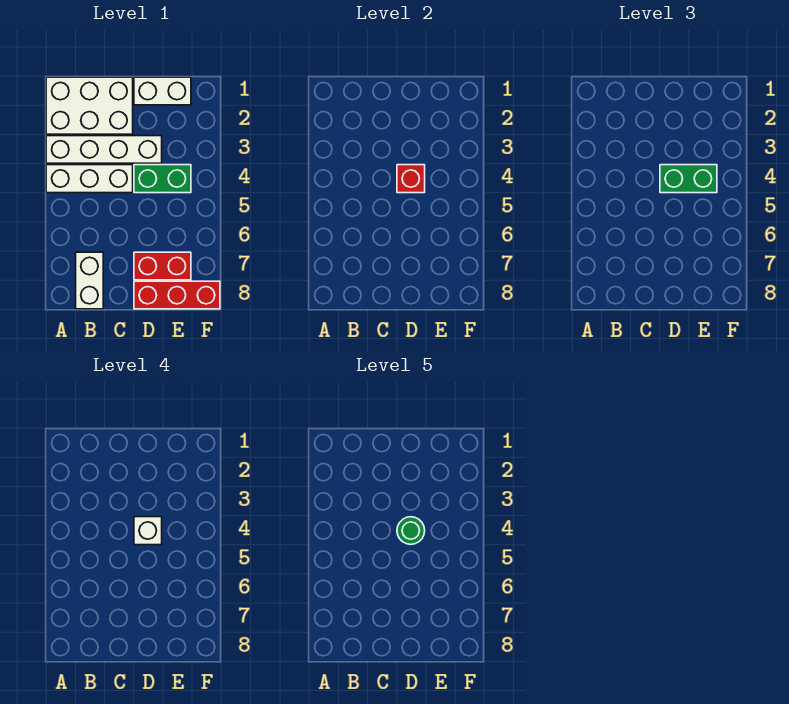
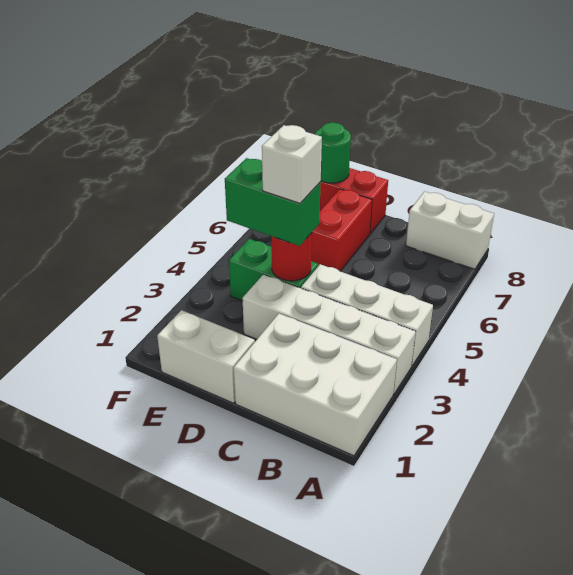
white 1x2 brick [76,252,103,309] -> white 1x2 brick turned to [406,192,494,269]
red 1x1 brick [397,165,425,193] -> red 1x1 round brick [271,233,312,281]
green 1x1 round brick [397,517,425,544] -> green 1x1 round brick moved to [315,123,351,183]
red 1x2 brick [134,252,191,280] -> red 1x2 brick turned to [311,189,372,271]

